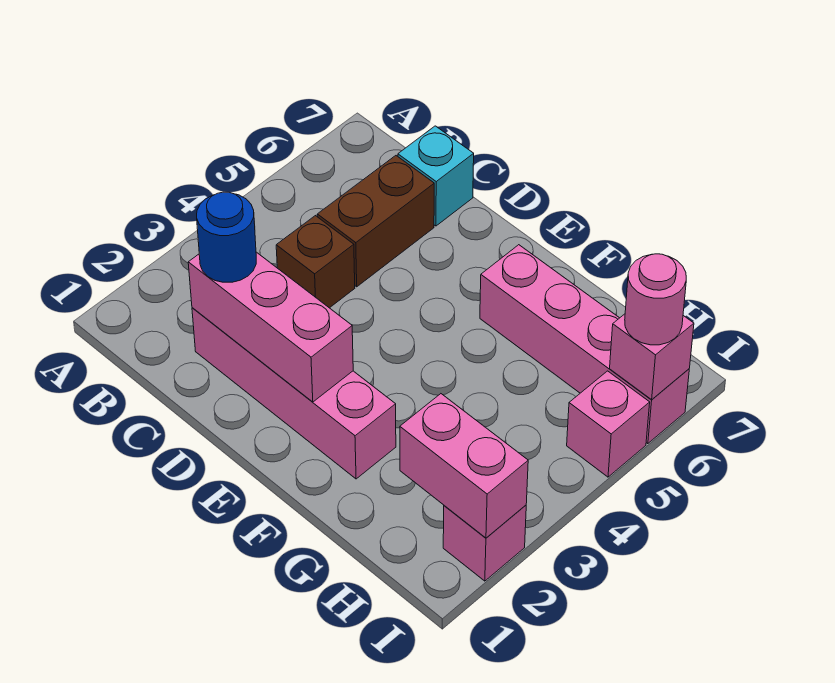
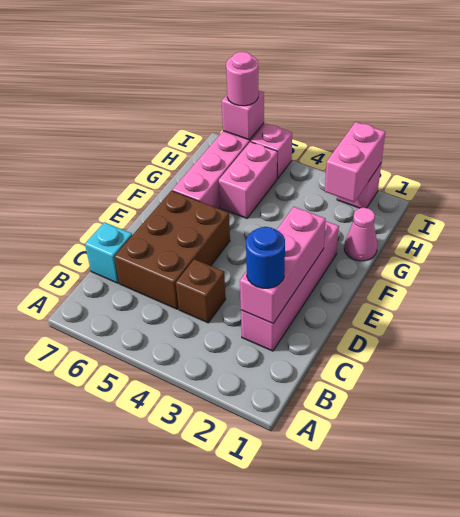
brown 1x2 brick [317,156,434,287] -> brown 2x3 brick [114,191,230,309]
none -> pink 1x1 cone [344,208,377,261]
none -> pink 1x2 brick [219,142,277,218]

